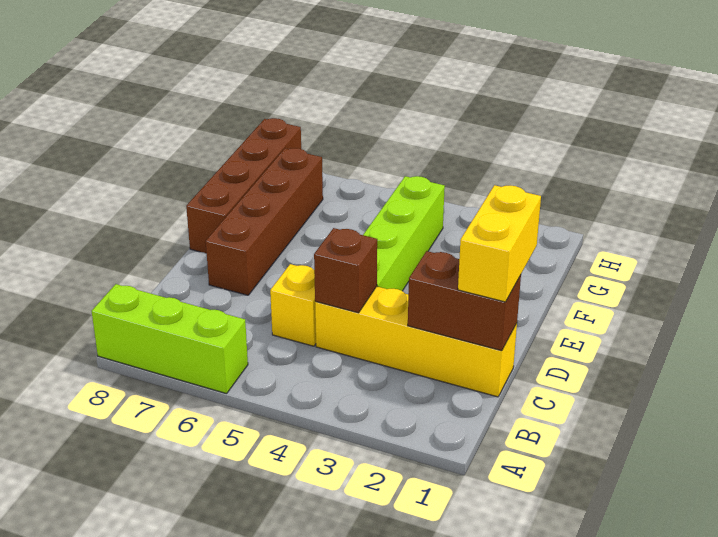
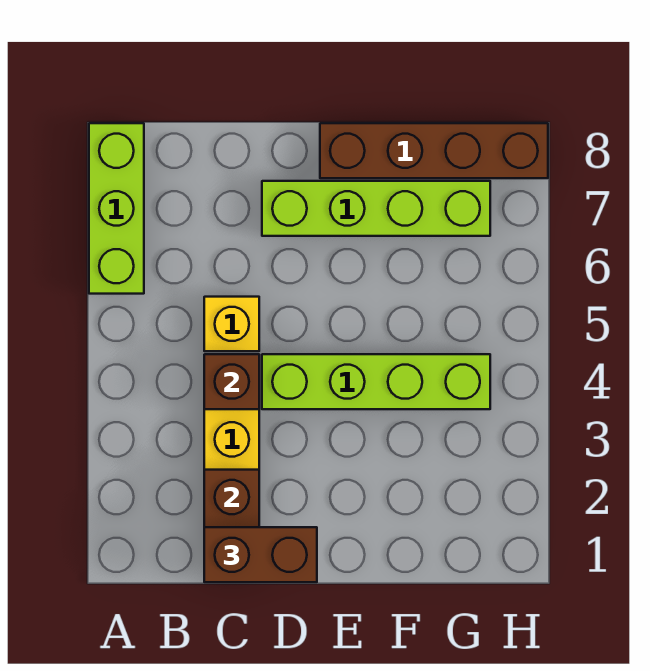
yellow 1x2 brick [458,185,541,302] -> brown 1x2 brick [204,527,317,582]
brown 1x4 brick [206,148,323,295] -> lime 1x4 brick [262,181,490,236]

